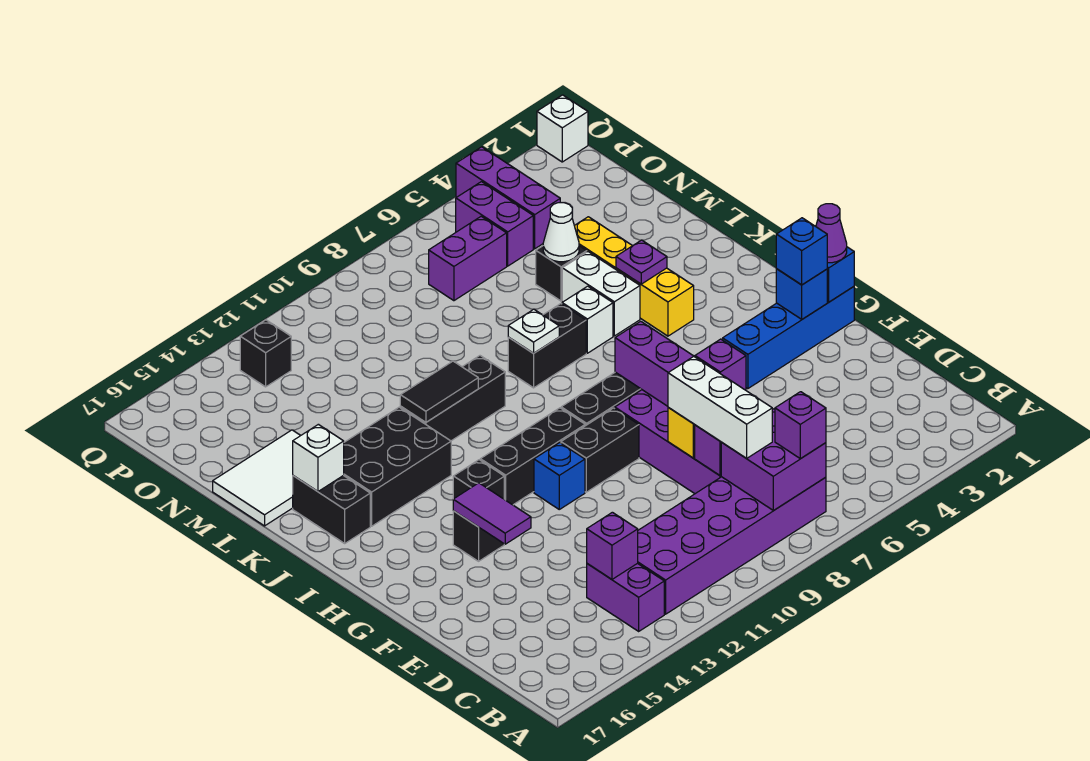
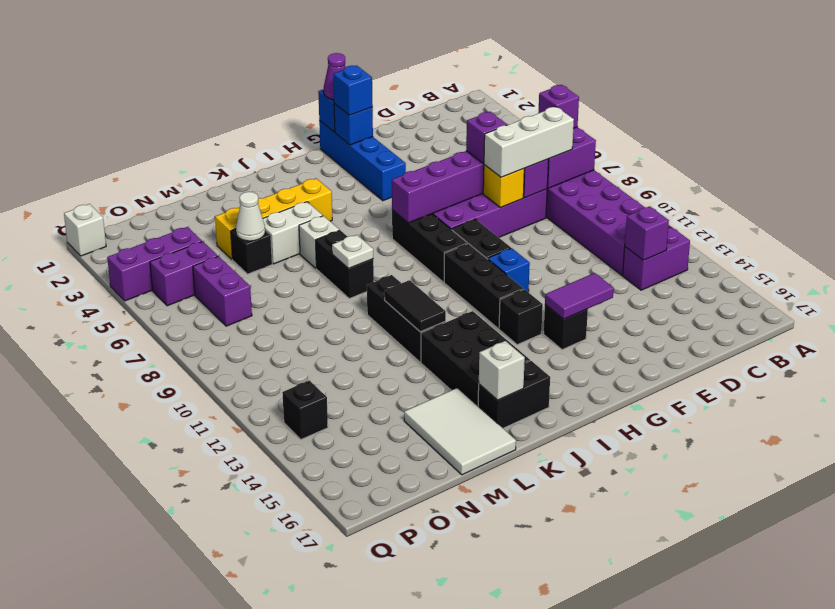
purple 1x1 plate [616,240,667,284] -> none

